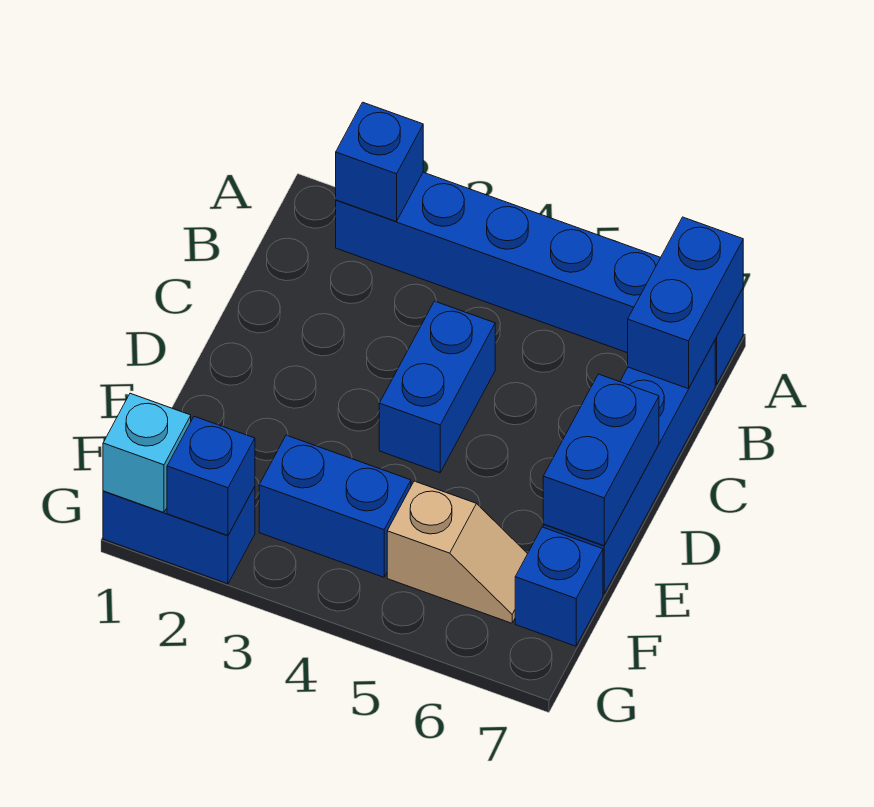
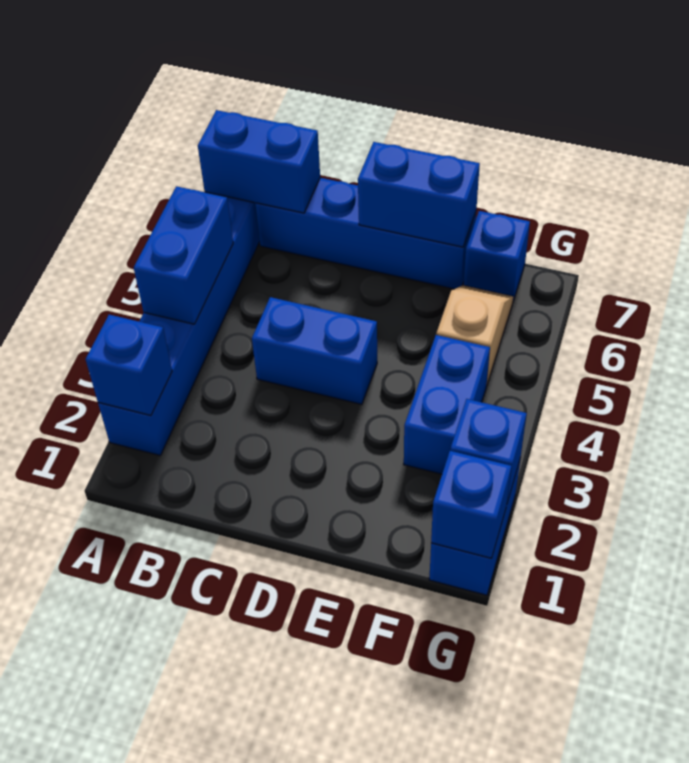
none -> blue 1x2 brick [134,186,233,324]
cyan 1x1 brick [103,393,191,513] -> blue 1x1 brick [431,451,511,558]

